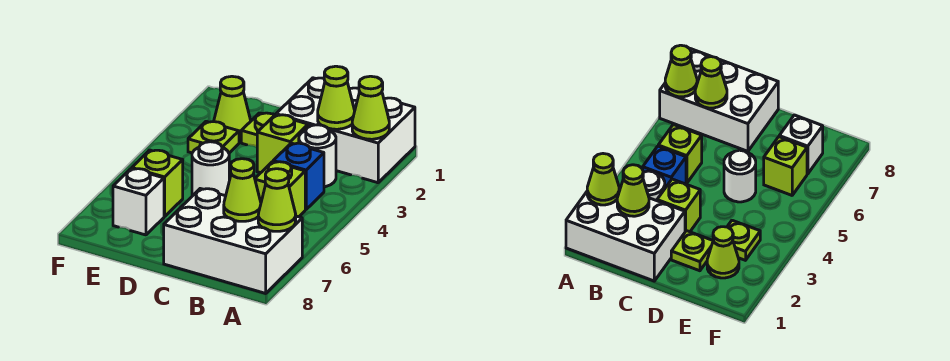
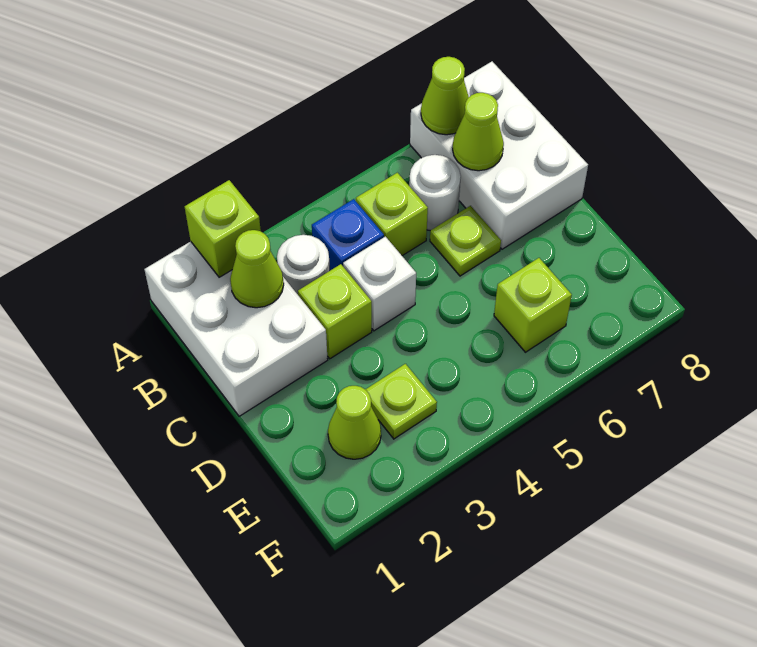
lime 1x1 cone [352,76,389,139] -> lime 1x1 brick [185,180,261,277]
lime 1x1 plate [241,113,274,147] -> lime 1x1 plate moved to [430,206,501,276]
white 1x1 round brick [192,142,229,196] -> white 1x1 round brick moved to [409,155,461,231]
white 1x1 brick [113,169,164,235] -> white 1x1 brick moved to [343,237,416,331]

